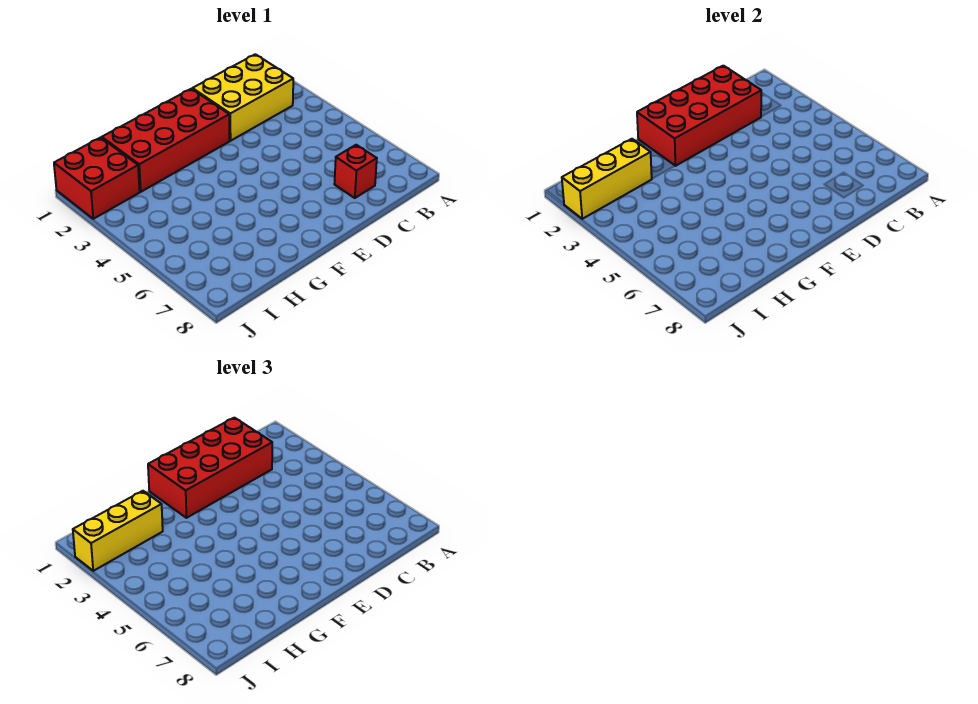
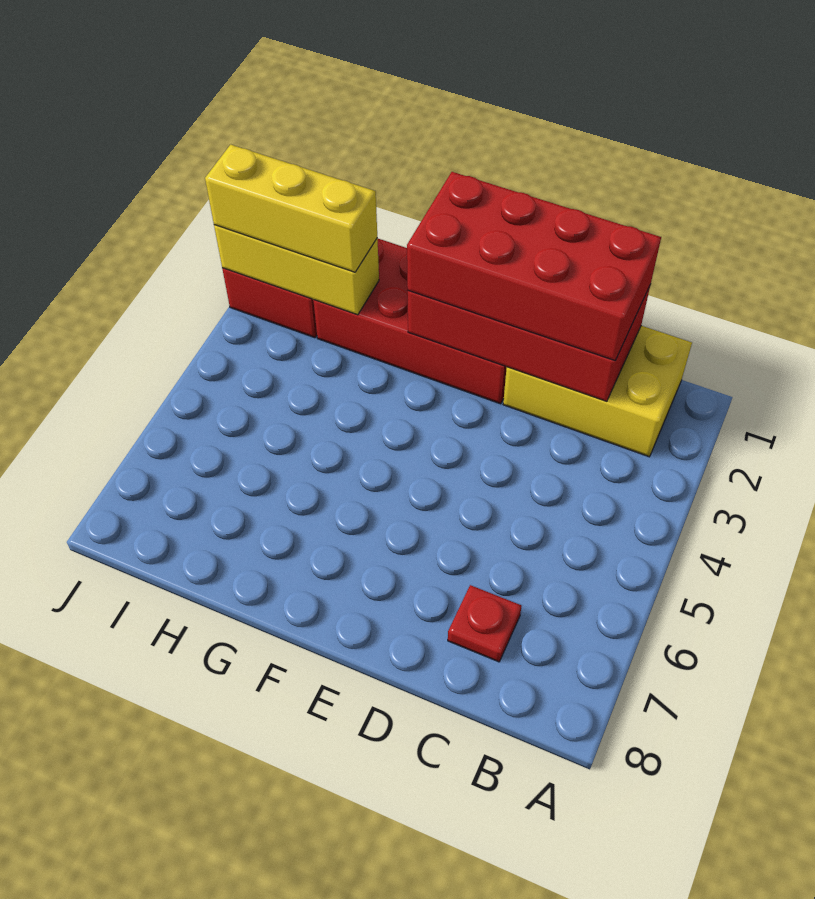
red 1x1 brick [335,145,377,198] -> red 1x1 plate [448,585,521,662]

